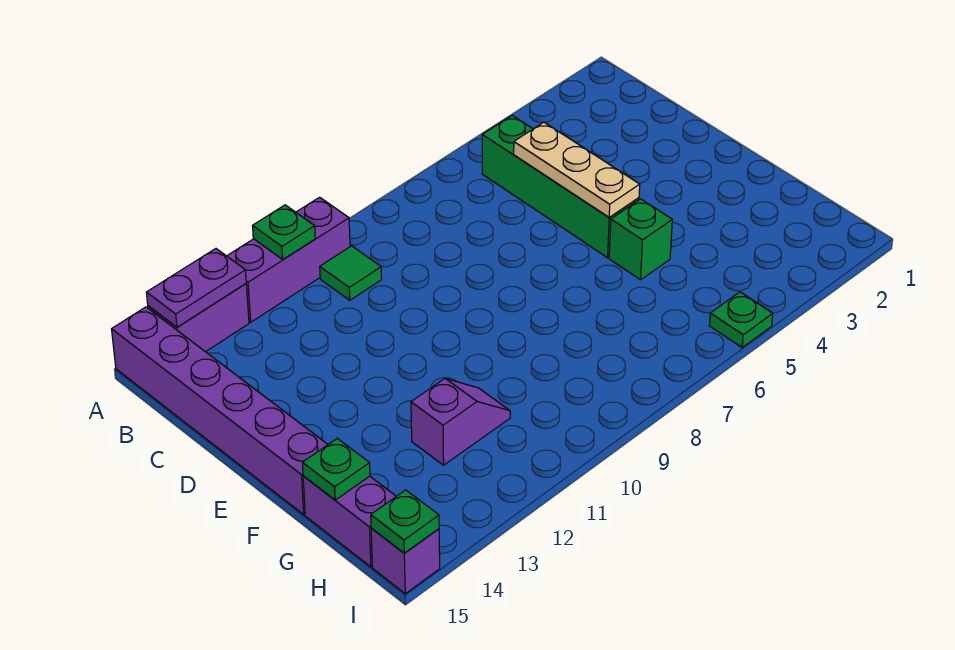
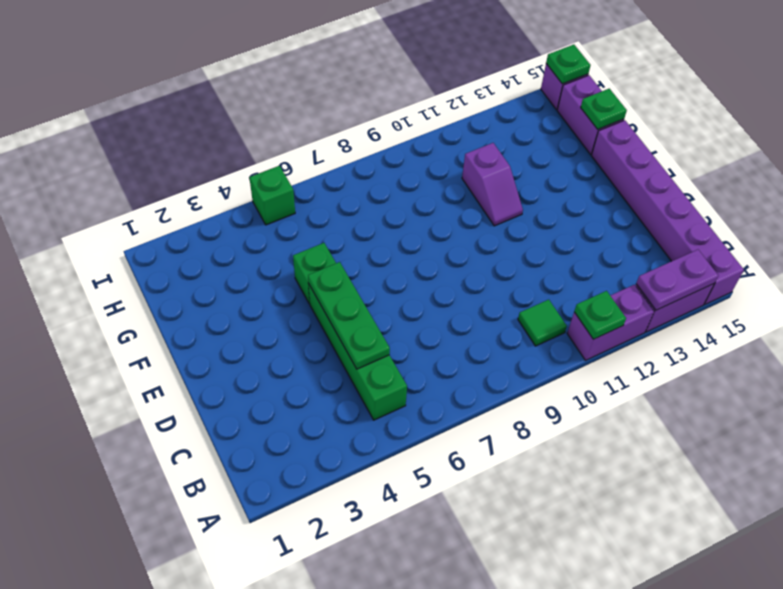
purple 1x3 brick [227,197,350,322] -> purple 1x2 brick [567,285,654,360]
tan 1x3 plate [514,122,640,217] -> green 1x3 plate [308,262,390,369]
purple 1x2 slope [411,379,510,465] -> purple 1x2 slope turned to [462,143,523,226]
green 1x1 plate [709,292,773,347] -> green 1x1 brick [249,166,295,225]

